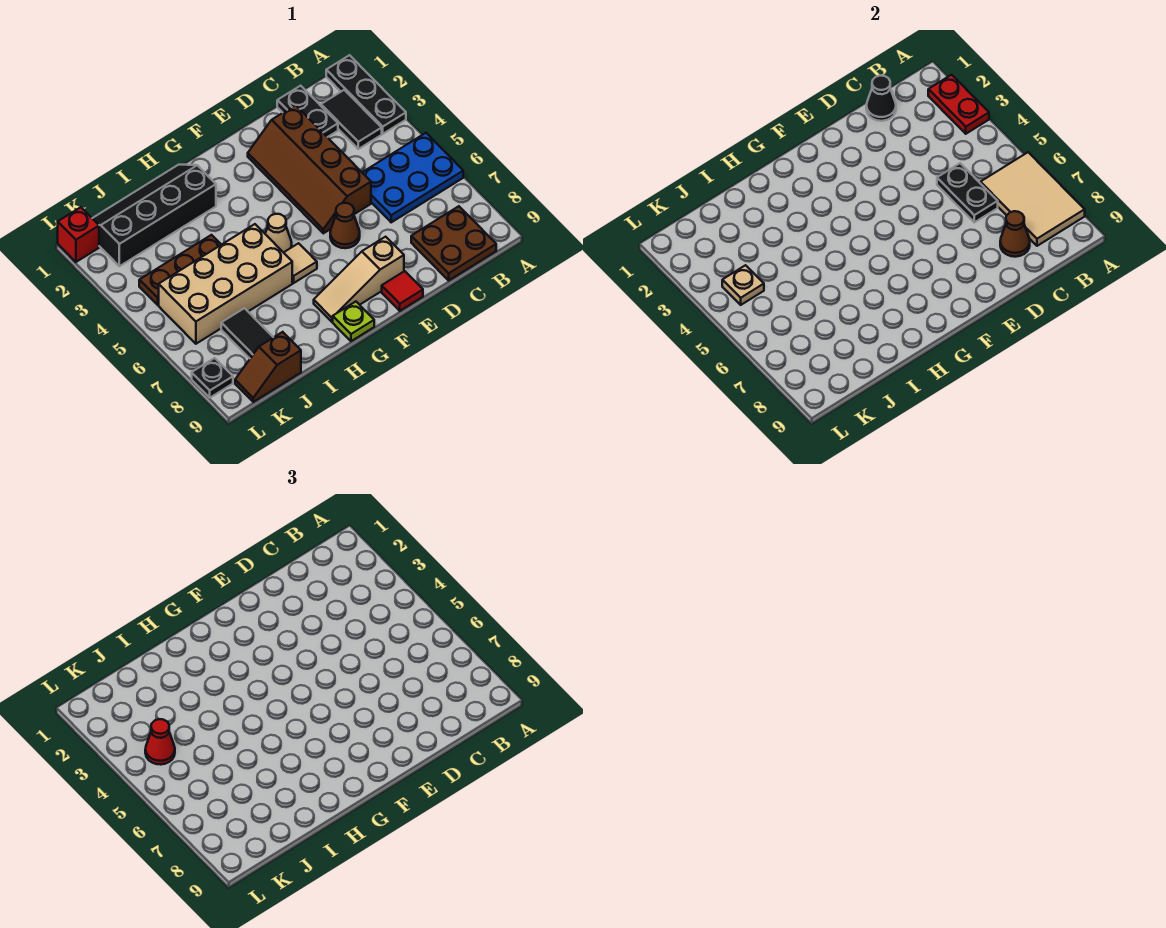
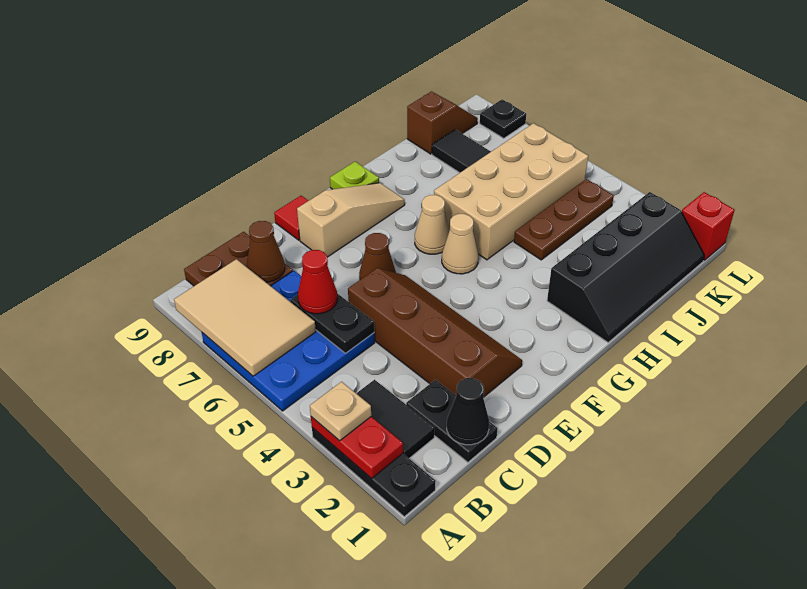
blue 2x3 plate [362,133,463,222] -> blue 3x3 plate [202,271,375,411]
tan 1x1 tile [284,243,317,283] -> tan 1x1 cone [415,195,449,254]
tan 1x1 plate [722,265,764,305] -> tan 1x1 plate moved to [310,382,371,441]
red 1x1 cone [145,719,175,765] -> red 1x1 cone moved to [298,250,337,314]

